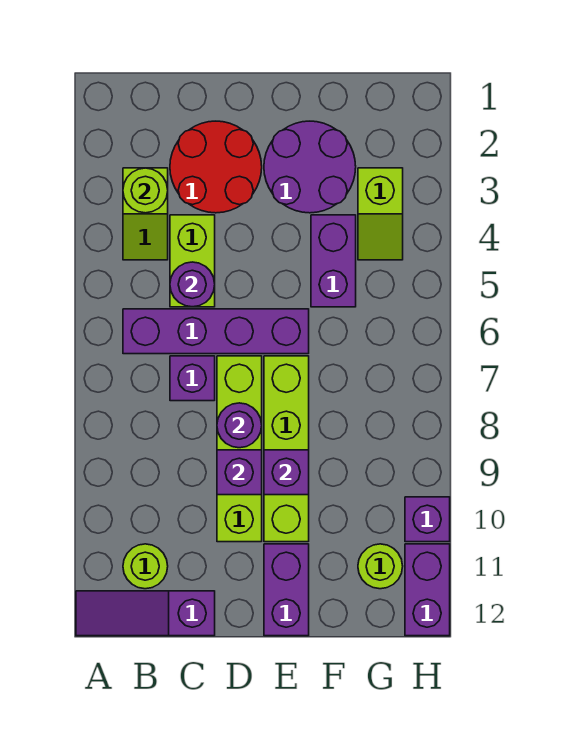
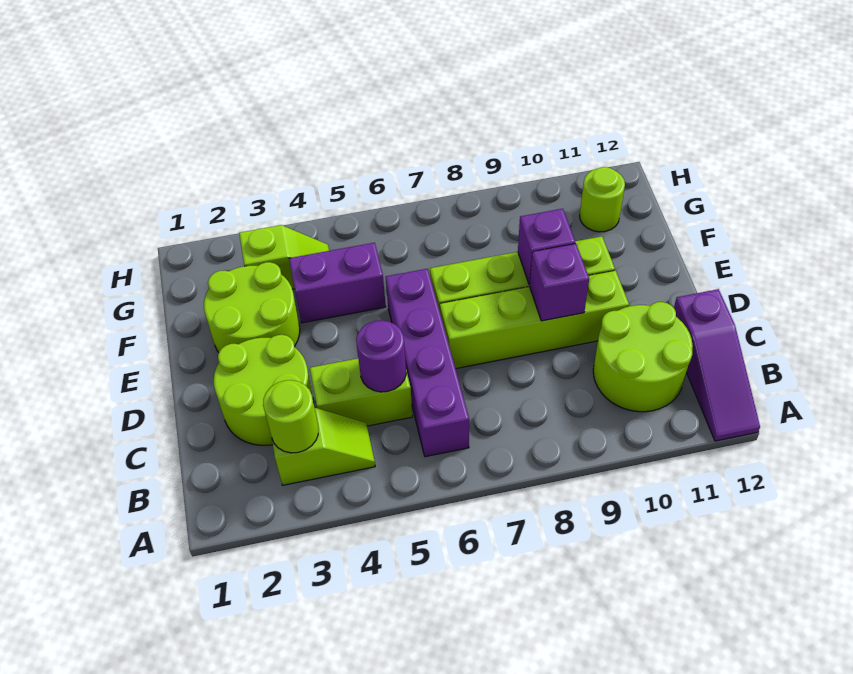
lime 1x1 round brick [123,544,168,589] -> lime 2x2 round brick [593,302,693,412]
red 2x2 round brick [170,121,262,213] -> lime 2x2 round brick [214,335,314,445]
purple 1x1 brick [170,356,215,401] -> none
purple 1x1 round brick [217,403,262,448] -> none
purple 2x2 round brick [264,121,356,213] -> lime 2x2 round brick [204,262,300,353]
purple 1x2 brick [264,544,309,636] -> none
purple 1x1 brick [405,497,450,542] -> none
purple 1x2 brick [405,544,450,636] -> none

